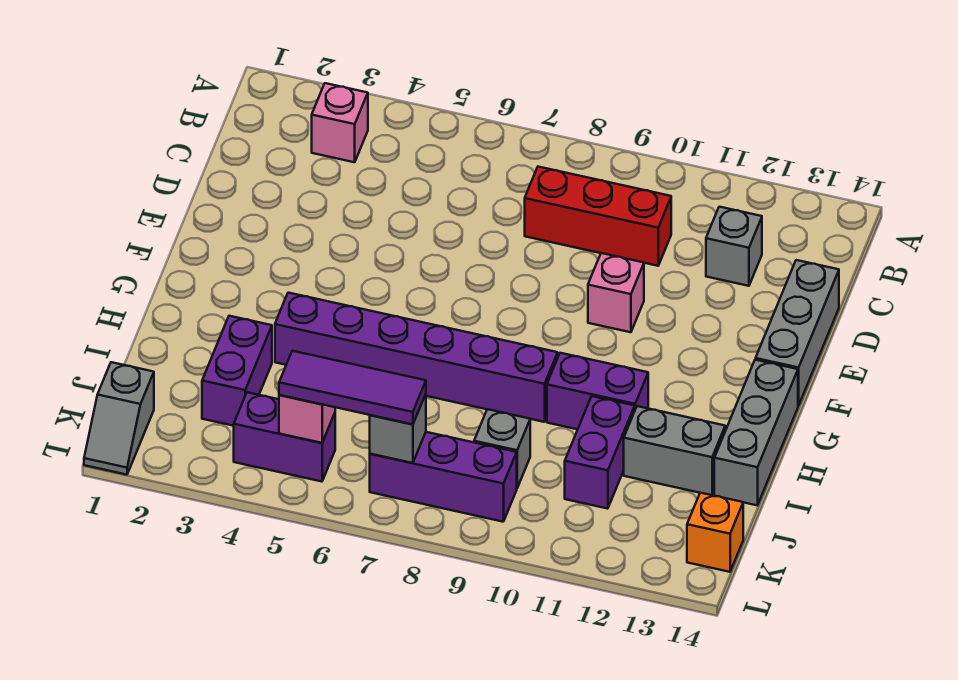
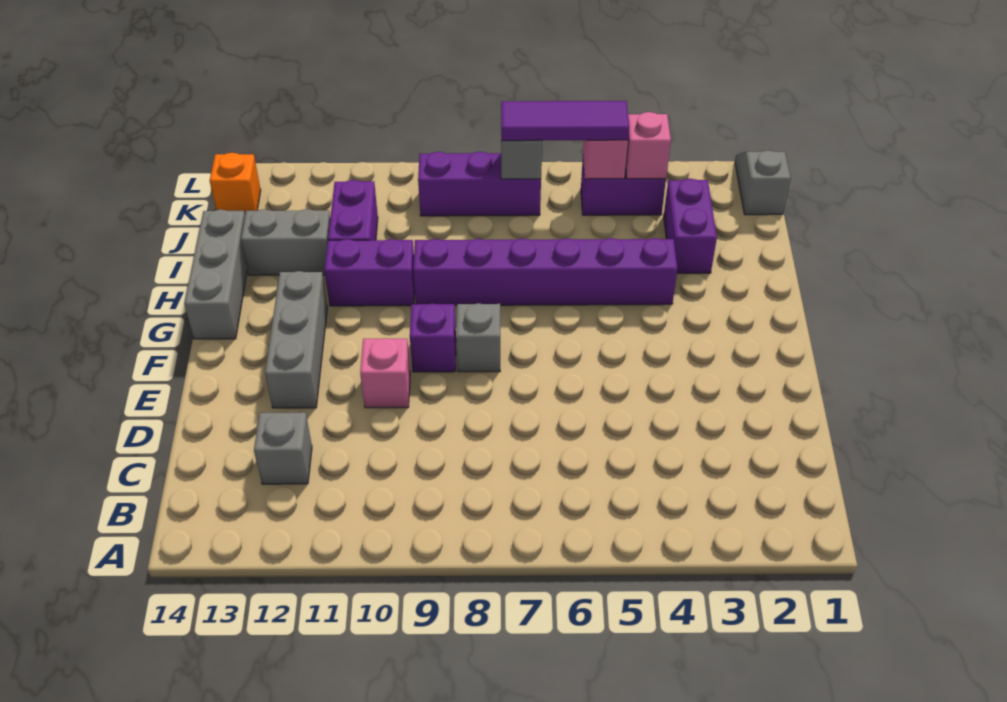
pink 1x1 brick [312,83,368,162] -> pink 1x1 brick moved to [625,112,671,179]
red 1x3 brick [525,167,671,266] -> none
grey 1x3 brick [756,260,839,406] -> grey 1x3 brick moved to [265,271,327,408]
none -> purple 1x1 brick [410,304,456,372]
grey 1x1 brick [474,409,530,488] -> grey 1x1 brick moved to [456,303,500,372]

